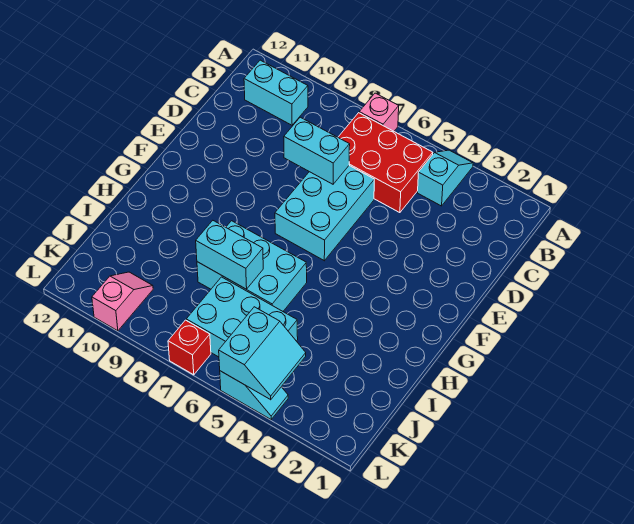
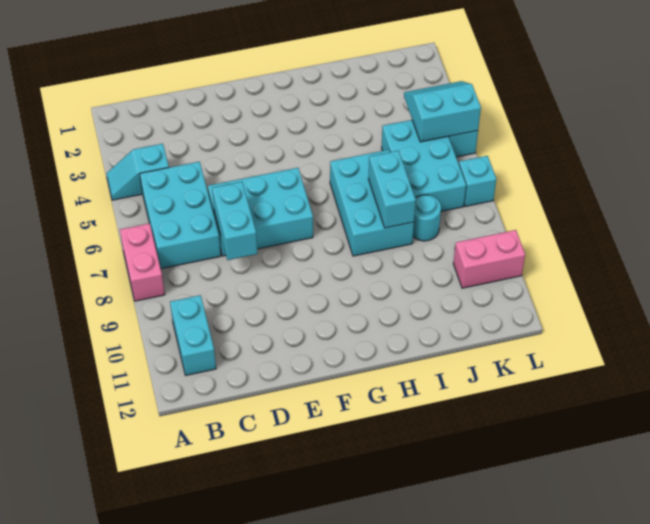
pink 1x1 brick [359,93,399,131] -> pink 1x2 brick [120,223,165,301]
red 2x3 brick [338,113,433,213] -> cyan 2x3 brick [140,162,221,269]
none -> cyan 1x1 round brick [413,195,441,241]
pink 1x2 slope [92,272,153,331] -> pink 1x2 brick [453,230,525,288]
red 1x1 brick [168,320,211,375] -> cyan 1x1 brick [459,156,496,206]

